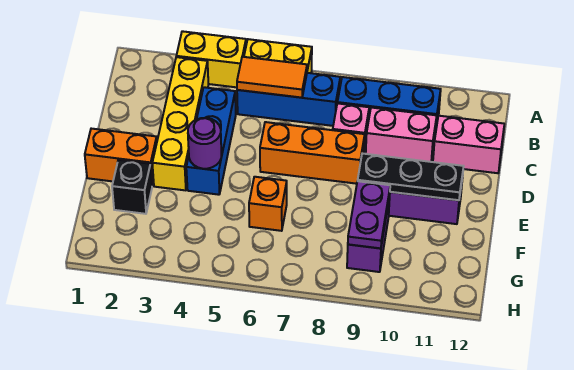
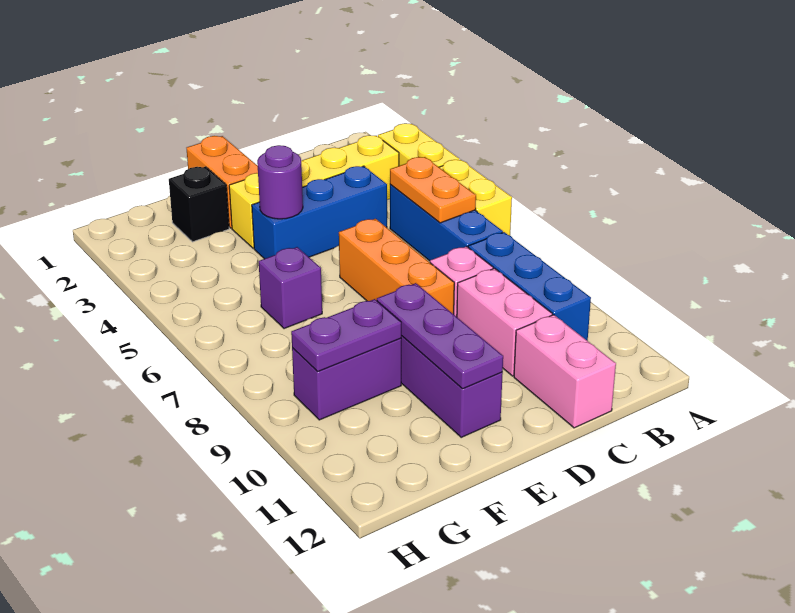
orange 1x2 tile [237,57,307,98] -> orange 1x2 plate [390,157,476,223]
black 1x3 plate [358,153,464,200] -> purple 1x3 plate [377,283,503,389]
orange 1x1 brick [249,177,287,231] -> purple 1x1 brick [259,247,322,329]

